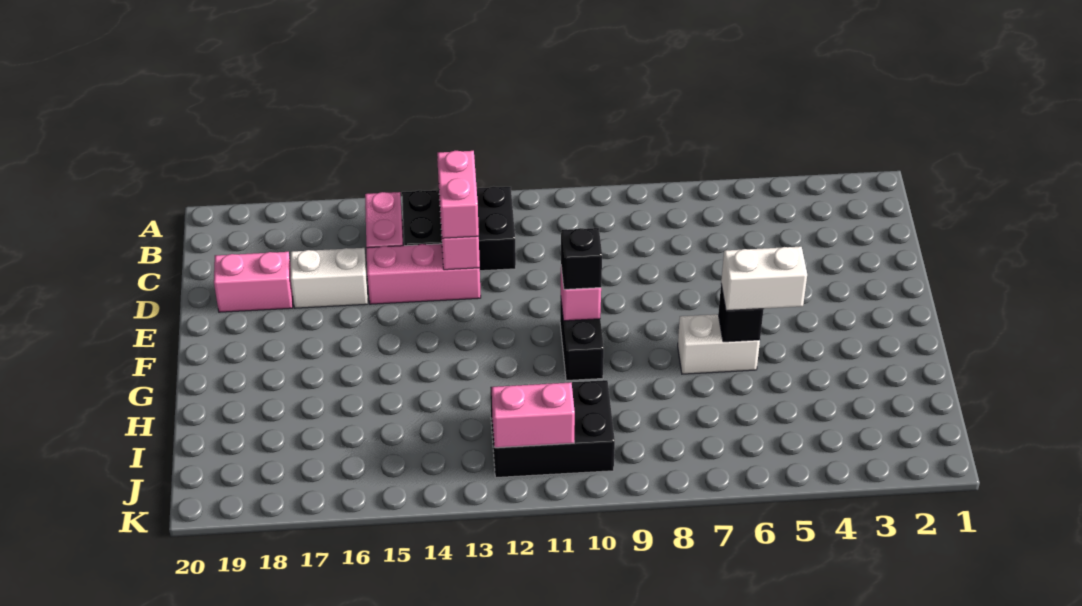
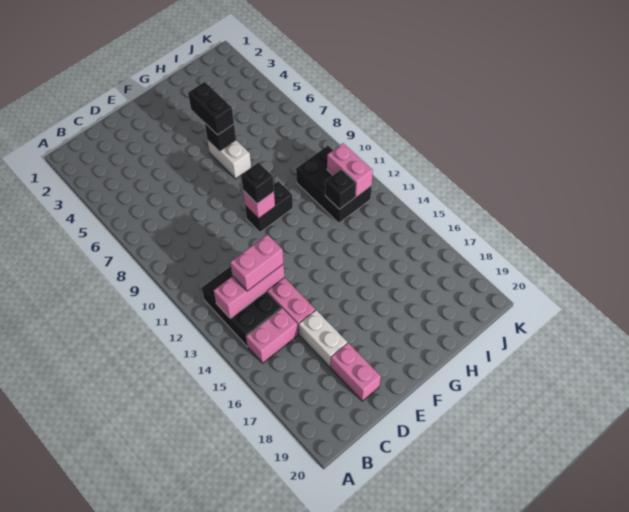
white 1x2 brick [721,247,807,311] -> black 1x2 brick [188,82,234,135]
none -> black 1x1 brick [325,169,356,209]

